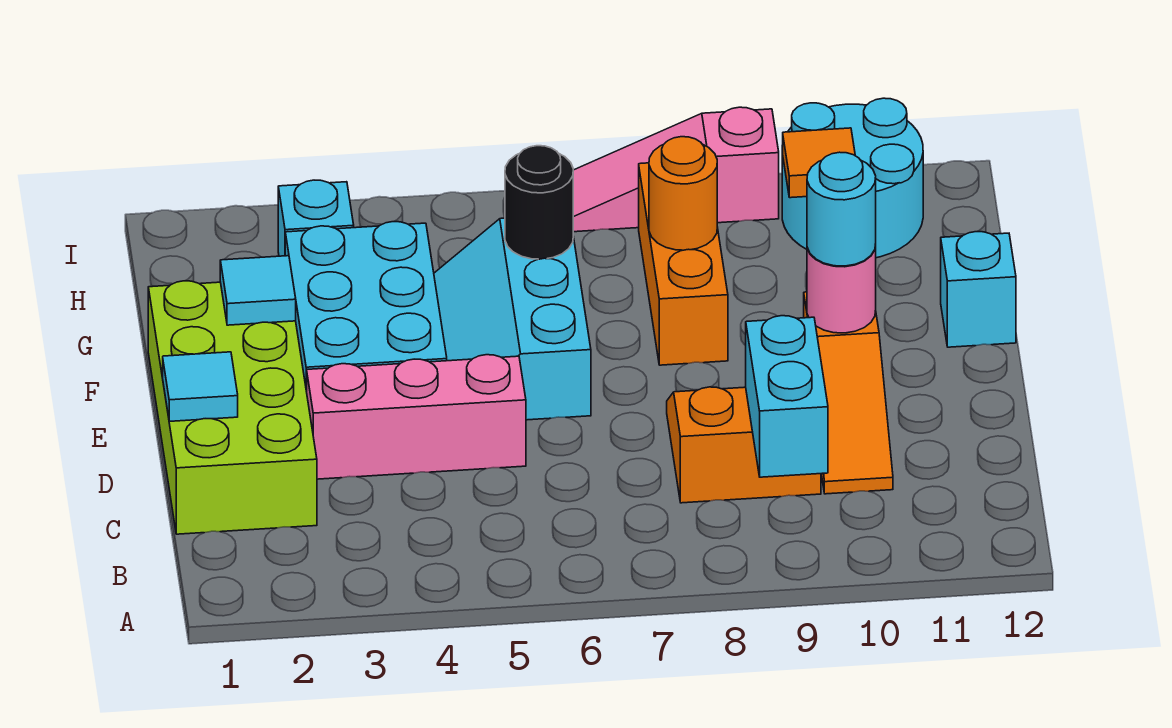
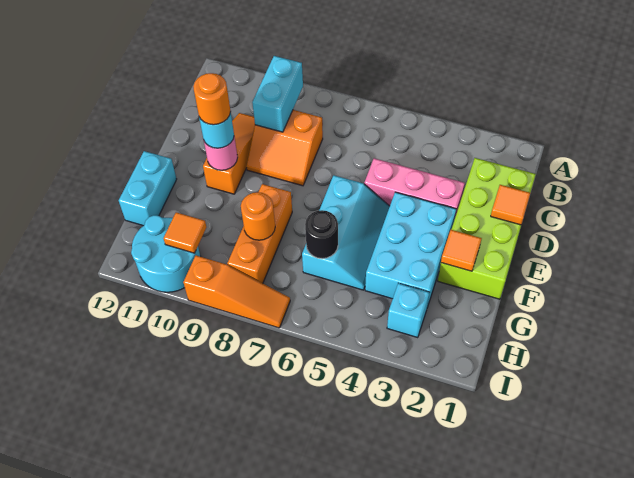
cyan 1x1 tile [163,352,238,421] -> orange 1x1 tile [491,185,530,225]
none -> orange 1x1 round brick [193,73,231,125]
cyan 1x1 tile [220,256,296,325] -> orange 1x1 tile [441,230,482,271]
cyan 1x1 brick [941,232,1016,347] -> cyan 1x2 brick [119,151,177,226]
pink 1x3 slope [573,107,779,232] -> orange 1x3 slope [183,256,290,328]

